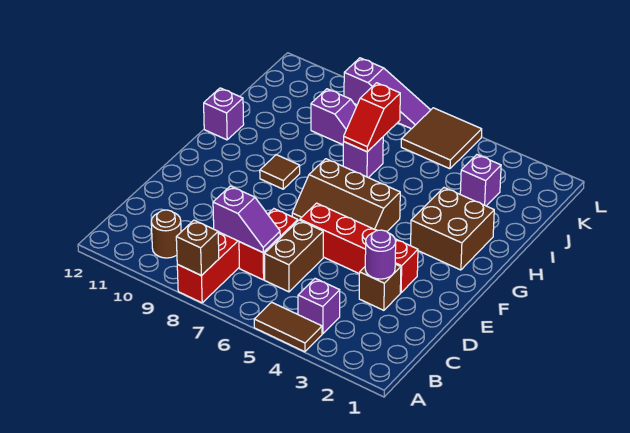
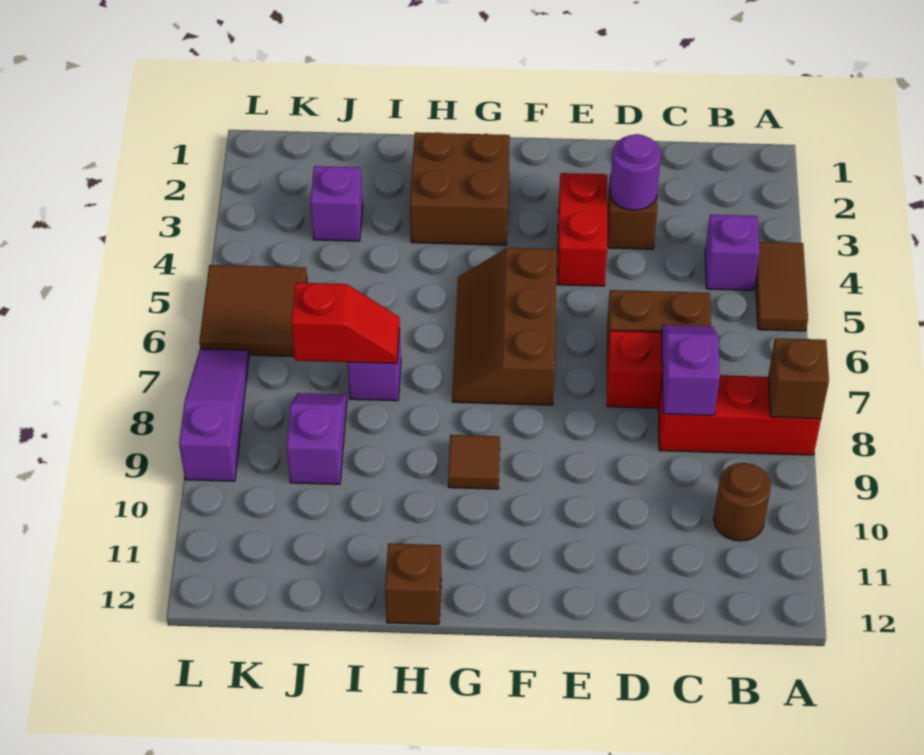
red 1x4 brick [300,203,418,293] -> red 1x2 brick [557,173,607,286]
brown 2x3 slope [292,159,400,232] -> brown 2x3 slope turned to [452,248,557,405]
purple 1x1 brick [204,88,244,140] -> brown 1x1 brick [385,543,441,624]

